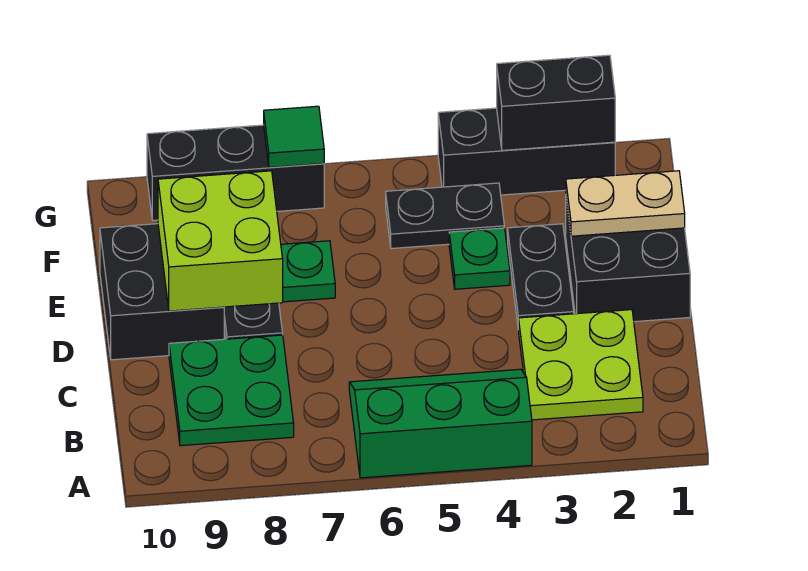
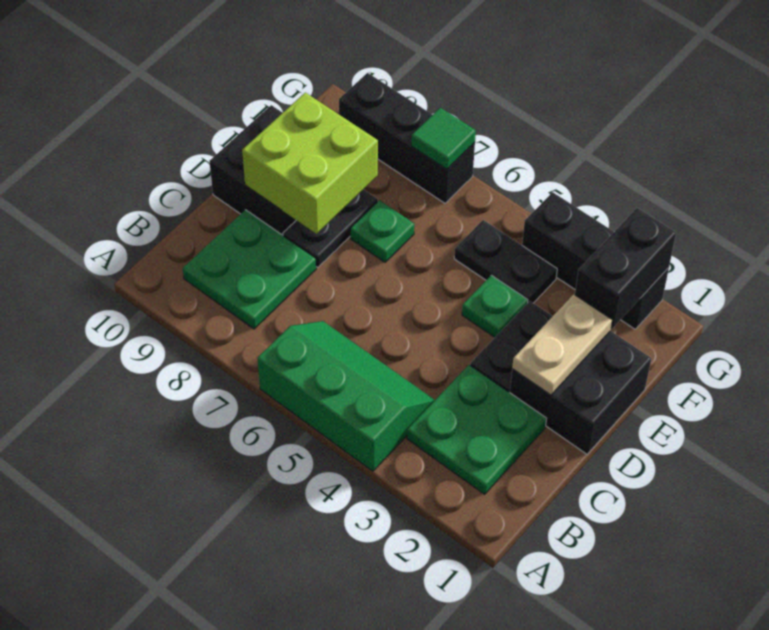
lime 2x2 plate [519,310,643,420] -> green 2x2 plate [407,365,547,494]
tan 1x2 plate [566,171,685,236] -> tan 1x2 plate turned to [512,294,612,395]
black 1x2 brick [497,55,615,150] -> black 1x2 brick turned to [575,208,676,329]

